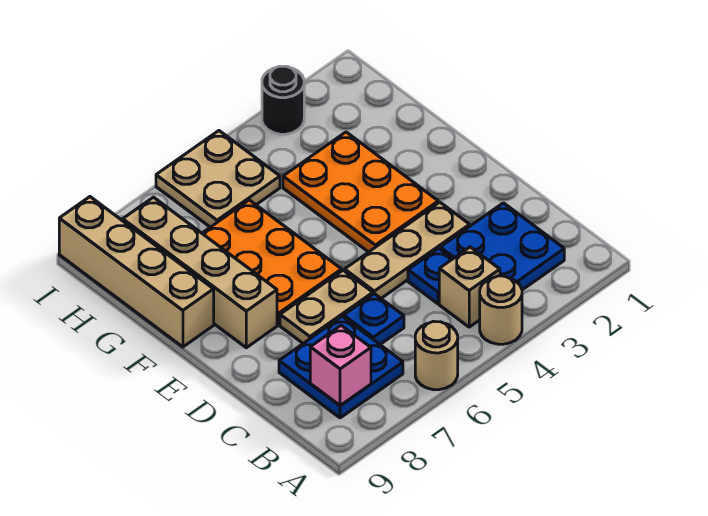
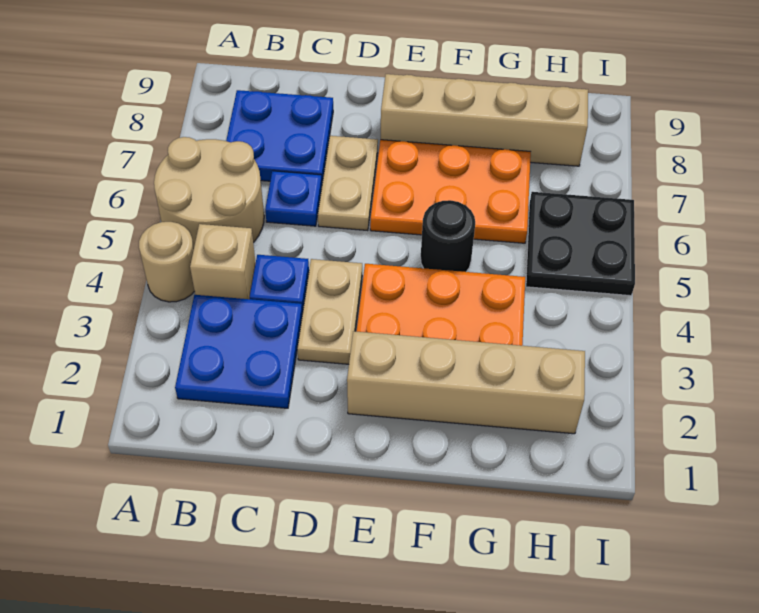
tan 1x1 round brick [415,321,458,390] -> tan 2x2 round brick [154,137,264,246]
pink 1x1 brick [310,325,371,406] -> none
tan 1x3 plate [345,202,470,298] -> tan 1x2 plate [297,259,362,364]
tan 1x4 brick [59,197,214,347] -> tan 1x4 brick moved to [347,331,585,434]
tan 2x2 plate [156,131,280,227] -> black 2x2 plate [526,192,635,296]
black 1x1 round brick [262,66,304,134] -> black 1x1 round brick moved to [421,200,475,272]

